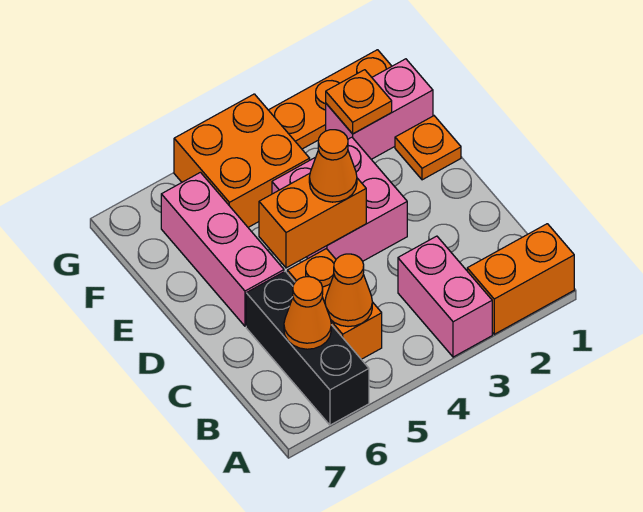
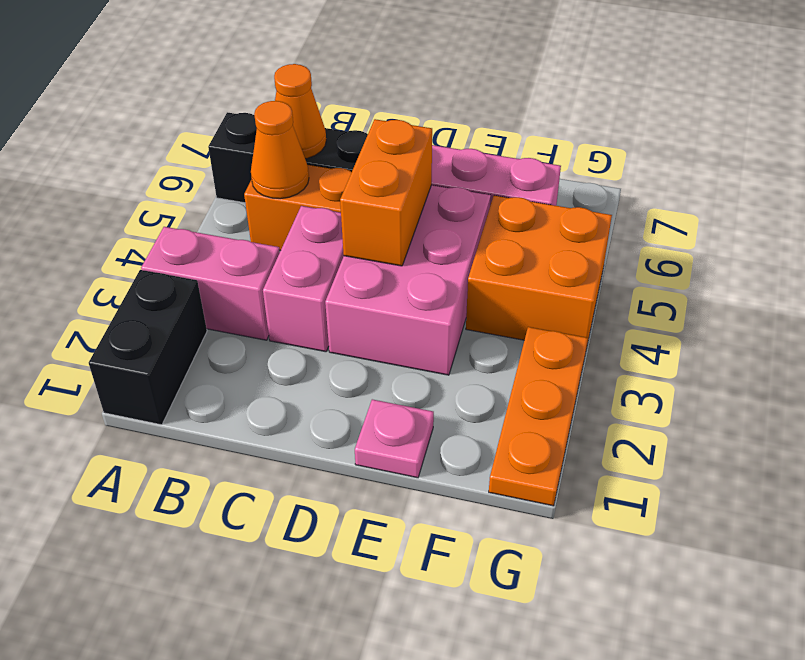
orange 1x2 brick [467,224,574,334] -> black 1x2 brick [89,270,207,425]
pink 2x2 brick [272,137,407,261] -> pink 2x3 brick [325,185,491,375]
orange 1x1 cone [309,130,357,202] -> none
orange 1x1 plate [395,116,461,180] -> pink 1x1 plate [355,399,434,478]
pink 1x2 brick [326,59,433,159] -> pink 1x2 brick moved to [263,206,344,352]
orange 1x1 plate [326,70,392,134] -> none

